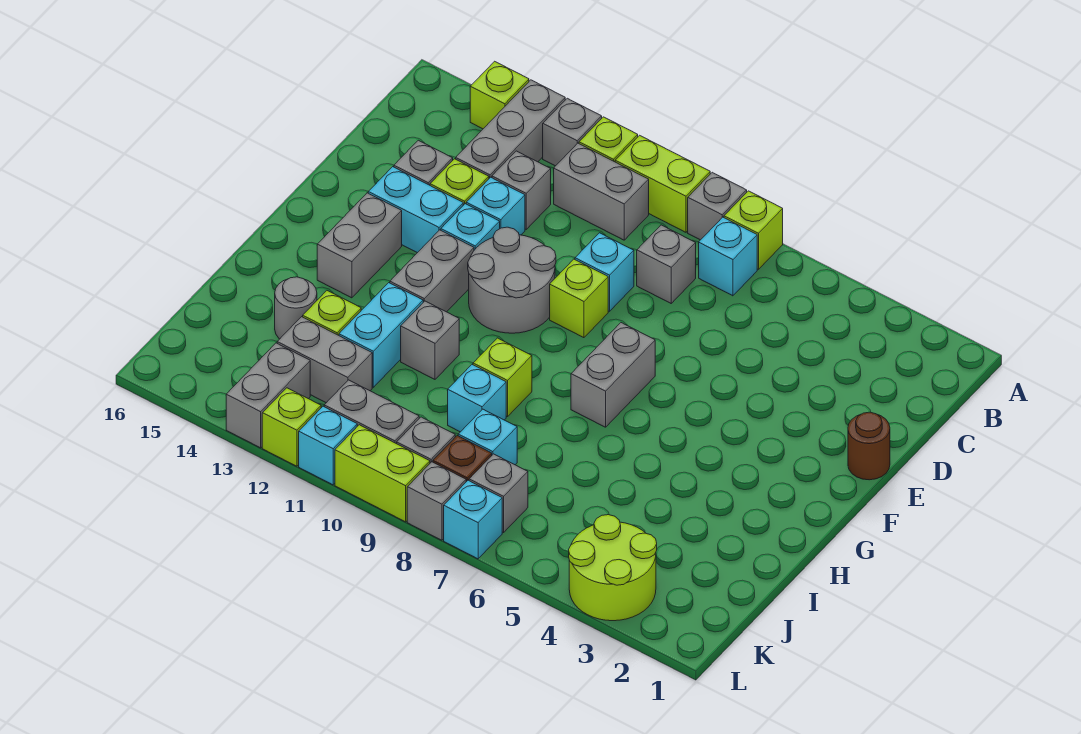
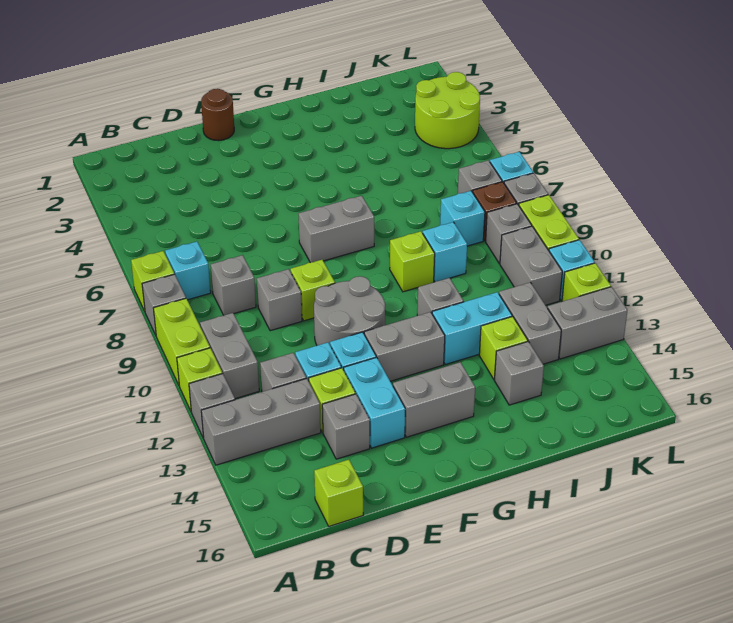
lime 1x1 brick [470,61,529,129] -> lime 1x1 brick moved to [314,460,363,526]
cyan 1x1 brick [575,233,634,311] -> grey 1x1 brick [257,269,302,331]
grey 1x1 round brick [275,277,317,339] -> grey 1x1 brick [494,342,544,405]

